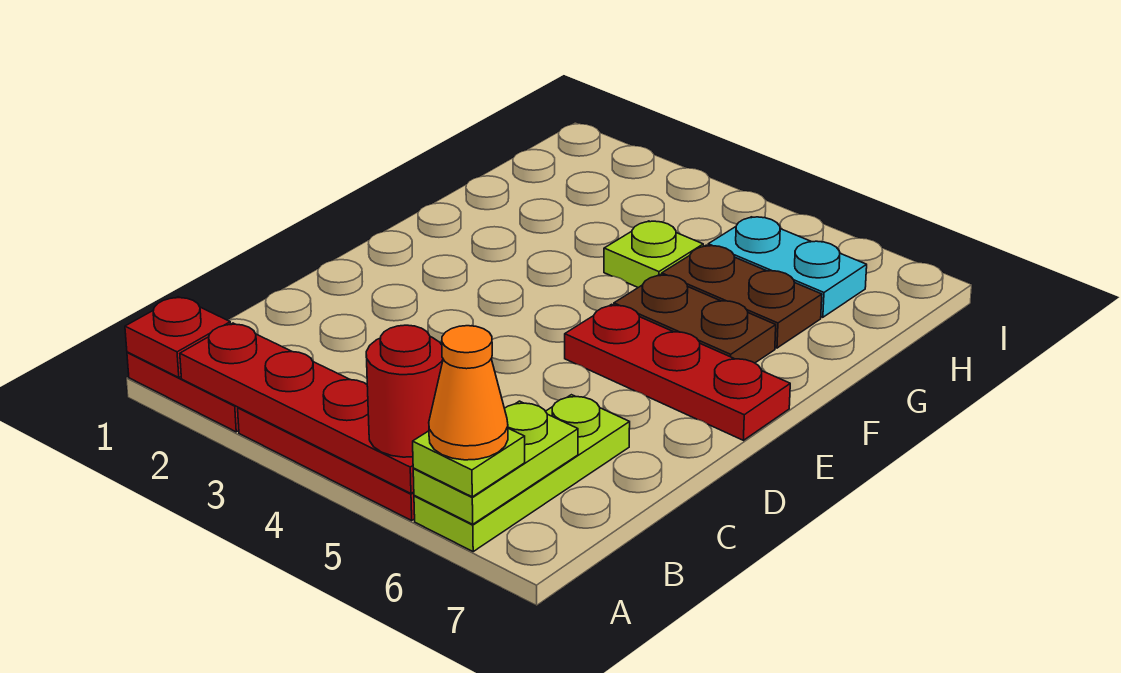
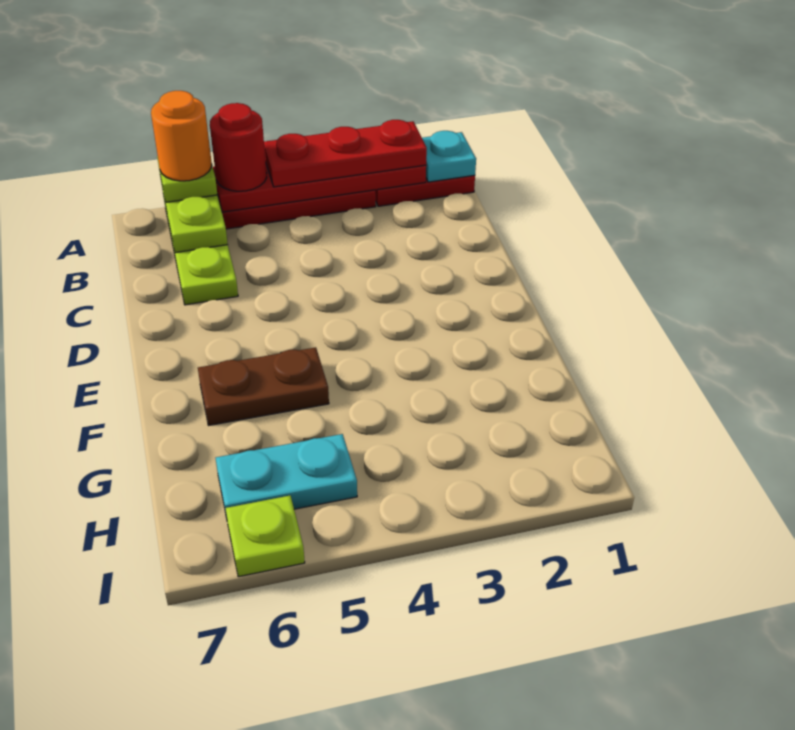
red 1x1 plate [125,297,230,378] -> cyan 1x1 plate [422,131,476,182]
orange 1x1 cone [429,326,508,460] -> orange 1x1 round brick [151,91,212,181]
red 1x3 plate [565,304,790,440] -> red 1x3 plate moved to [264,120,427,187]
lime 1x1 plate [604,221,703,287] -> lime 1x1 plate moved to [225,496,305,577]
brown 1x2 plate [662,245,822,348] -> none

